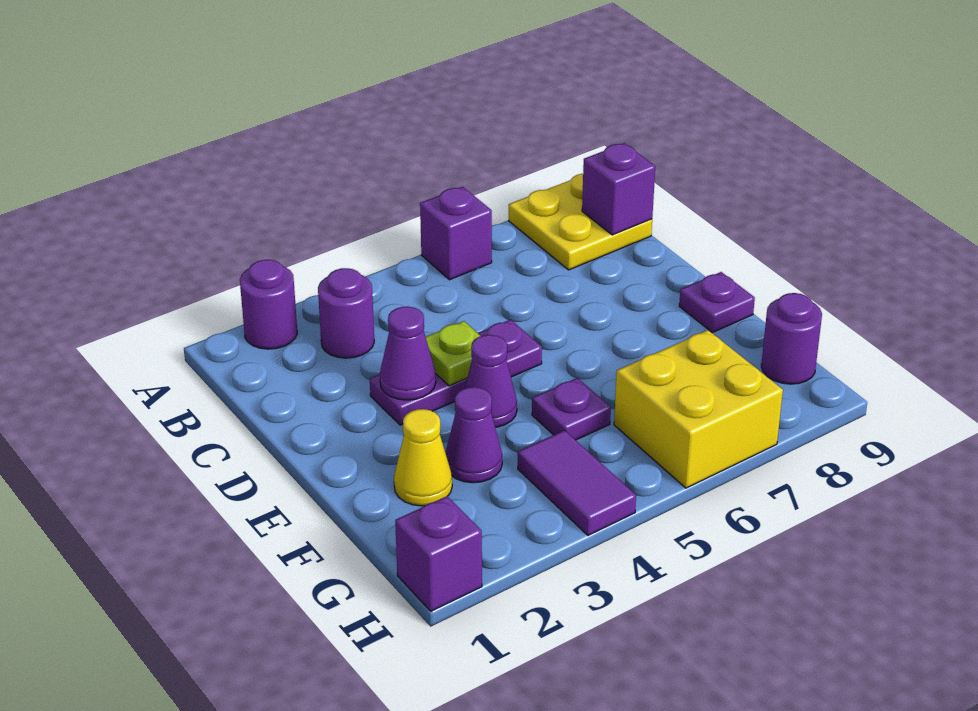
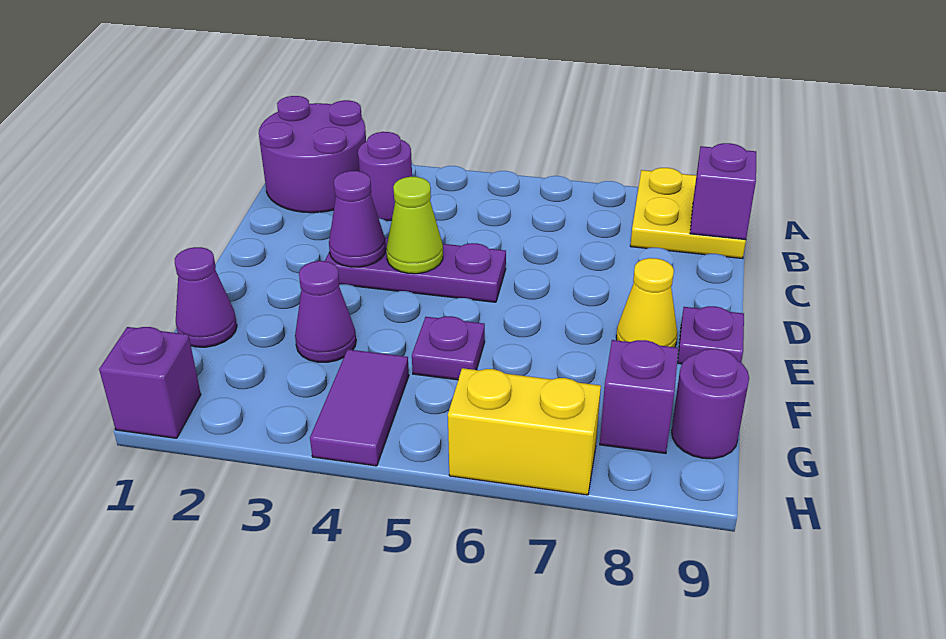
purple 1x1 round brick [240,260,297,349] -> purple 2x2 round brick [259,96,366,213]
purple 1x1 brick [420,187,492,280] -> purple 1x1 brick moved to [600,340,678,454]
lime 1x1 plate [426,321,480,386] -> lime 1x1 cone [386,177,443,274]
purple 1x1 cone [465,335,517,427] -> purple 1x1 cone moved to [175,247,237,347]
yellow 1x1 cone [394,409,452,506] -> yellow 1x1 cone moved to [616,258,678,347]
yellow 2x2 brick [614,330,783,488] -> yellow 1x2 brick [448,368,601,495]

